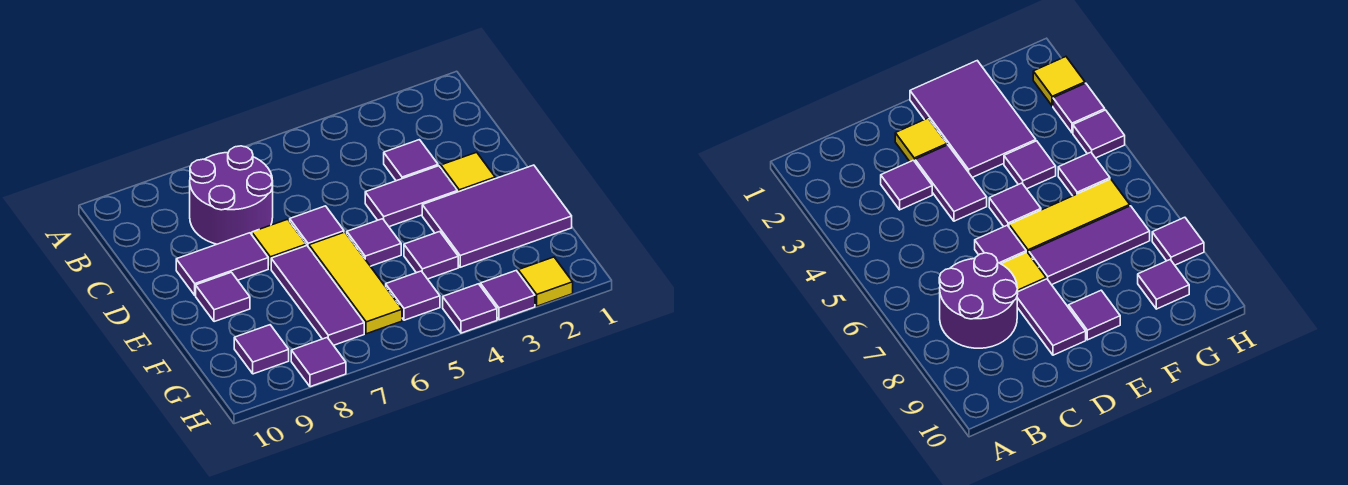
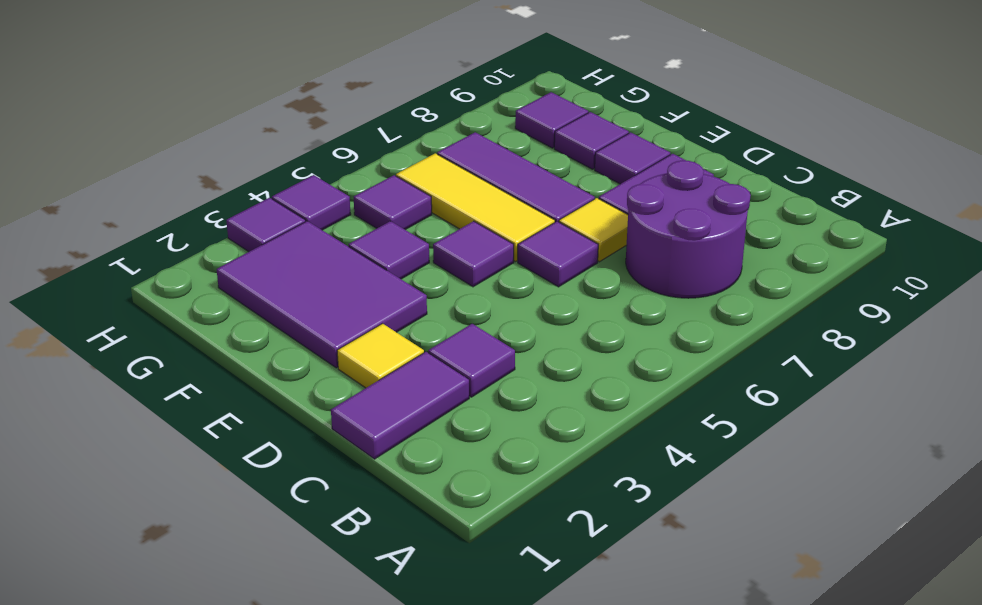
purple 1x2 tile [365,166,457,227] -> purple 1x2 tile moved to [331,352,469,459]
purple 2x3 tile [422,165,572,267] -> purple 2x3 tile turned to [217,221,427,368]
yellow 1x1 tile [518,257,573,306] -> none
purple 1x1 tile [291,337,346,387] -> purple 1x1 tile moved to [554,112,629,169]

